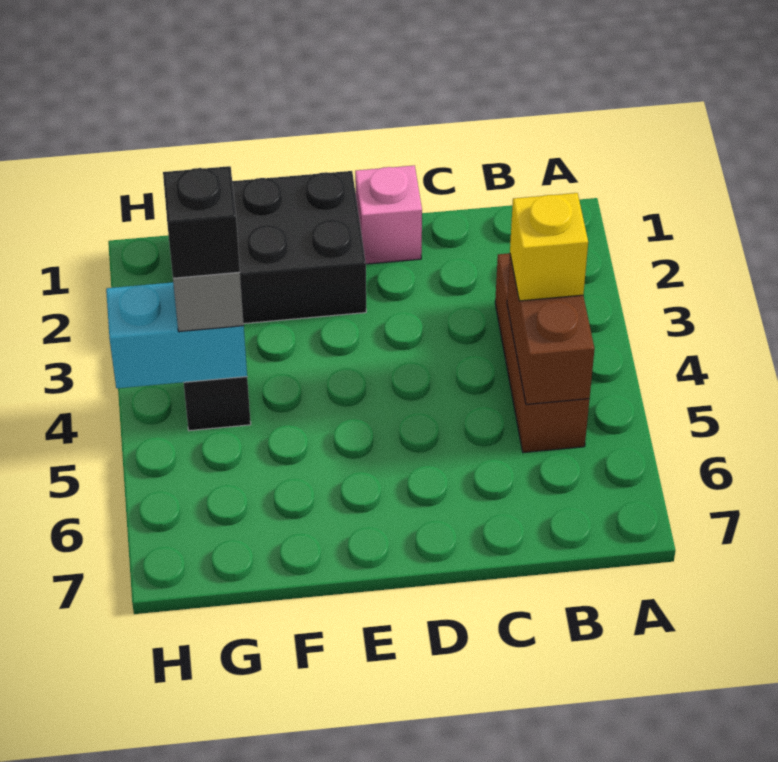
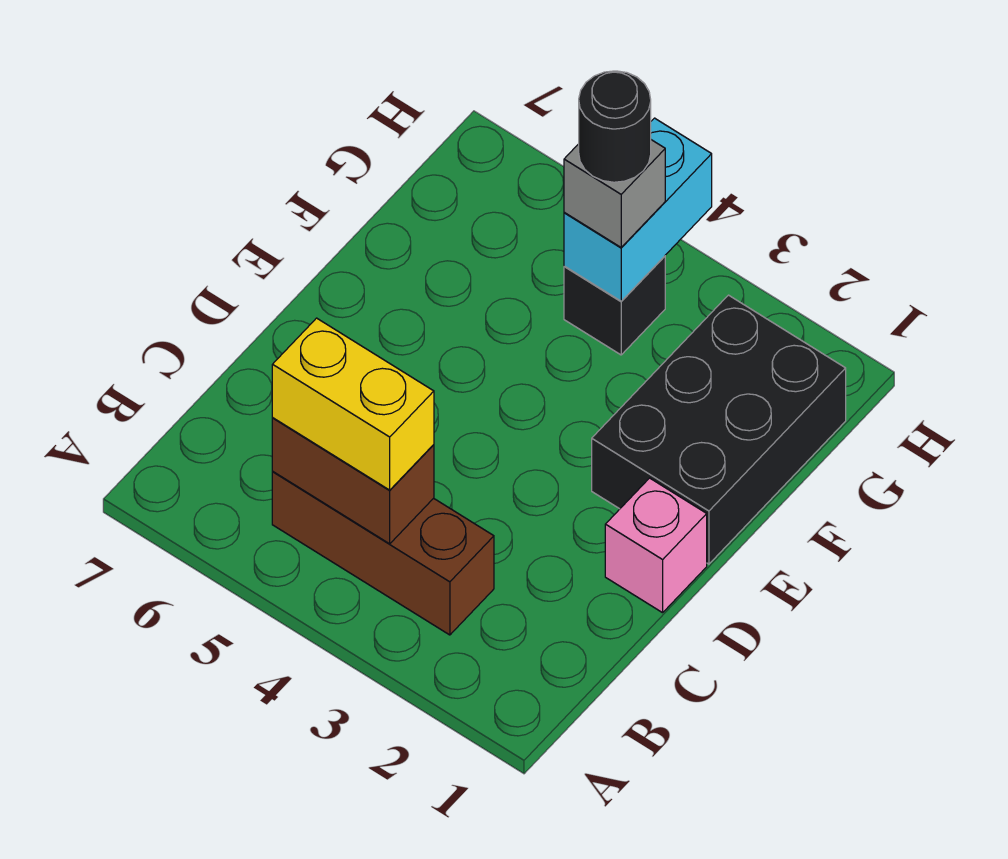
yellow 1x1 brick [510,193,588,301] -> yellow 1x2 brick [272,318,434,490]
black 1x1 brick [163,166,240,278] -> black 1x1 round brick [579,71,651,182]

